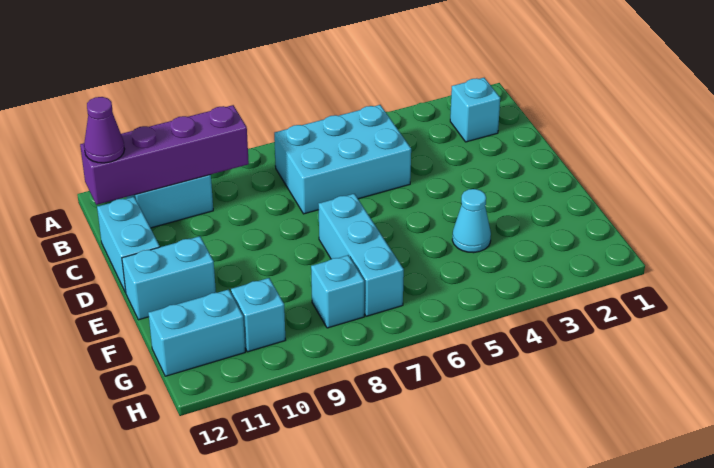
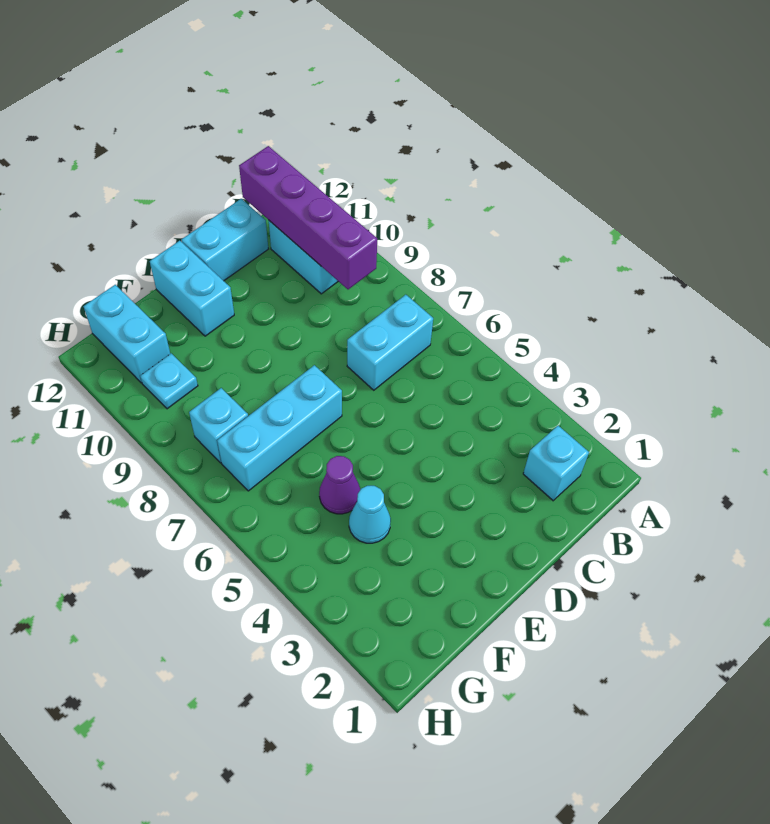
cyan 2x3 brick [274,105,411,214] -> cyan 1x2 brick [347,295,433,390]
purple 1x1 cone [84,97,125,163] -> purple 1x1 cone moved to [319,456,360,514]
cyan 1x1 brick [231,278,285,352] -> cyan 1x1 plate [140,353,198,409]

